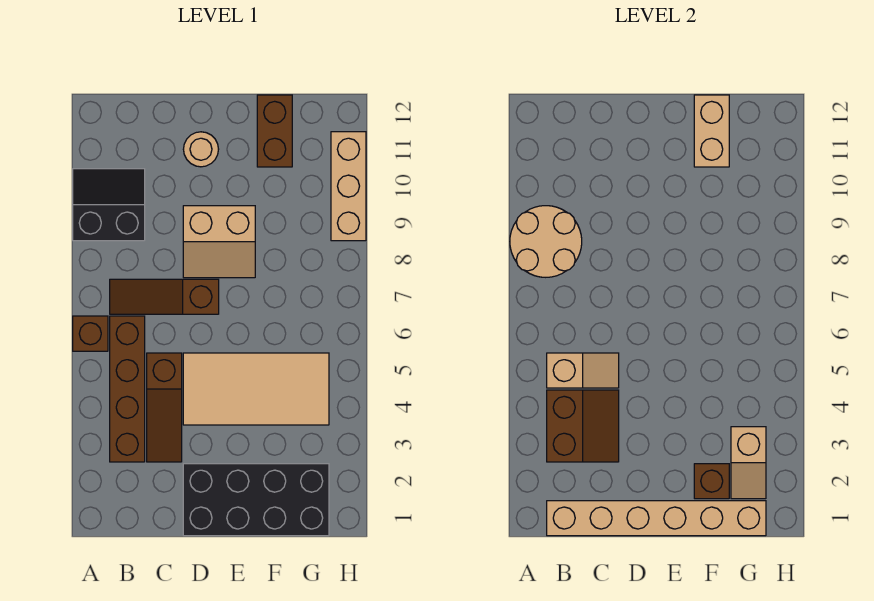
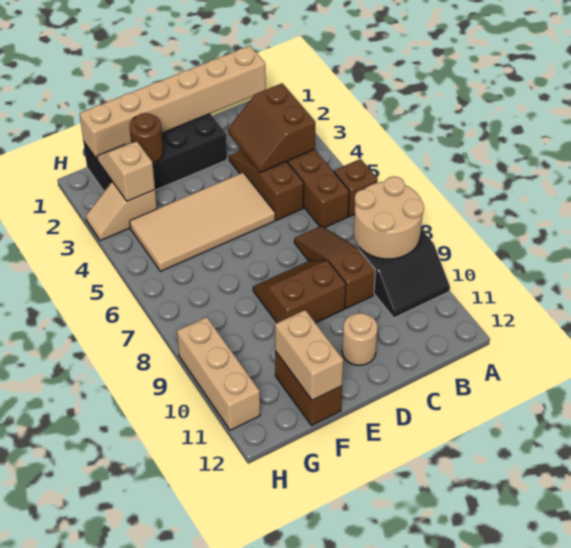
tan 1x2 slope [547,353,619,388] -> tan 1x2 slope moved to [86,182,157,241]
brown 1x3 slope [110,279,219,314] -> brown 1x3 slope turned to [294,226,375,308]
tan 2x2 slope [183,206,255,278] -> brown 2x2 slope [253,260,346,323]
brown 1x1 brick [694,464,729,499] -> brown 1x1 round brick [130,113,163,163]

